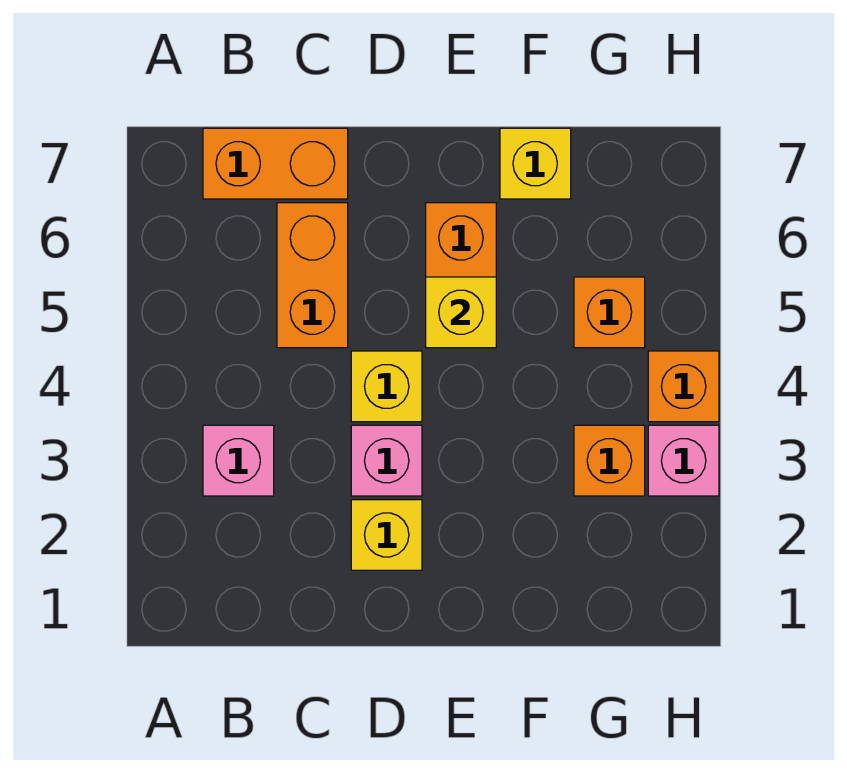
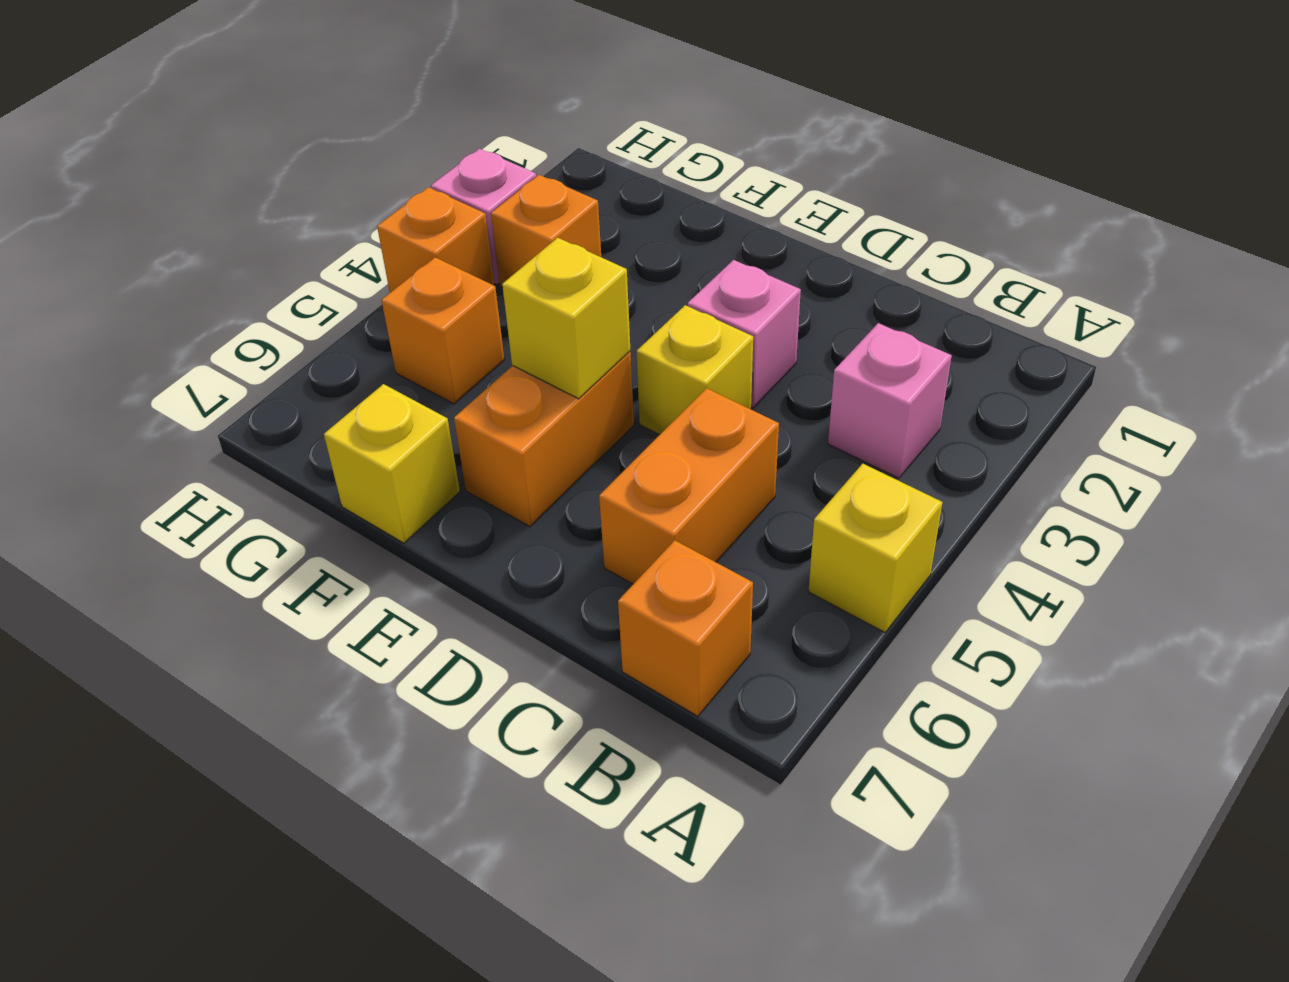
orange 1x2 brick [203,128,348,199] -> orange 1x1 brick [618,540,753,716]
yellow 1x1 brick [351,500,422,570] -> yellow 1x1 brick moved to [808,464,942,632]

